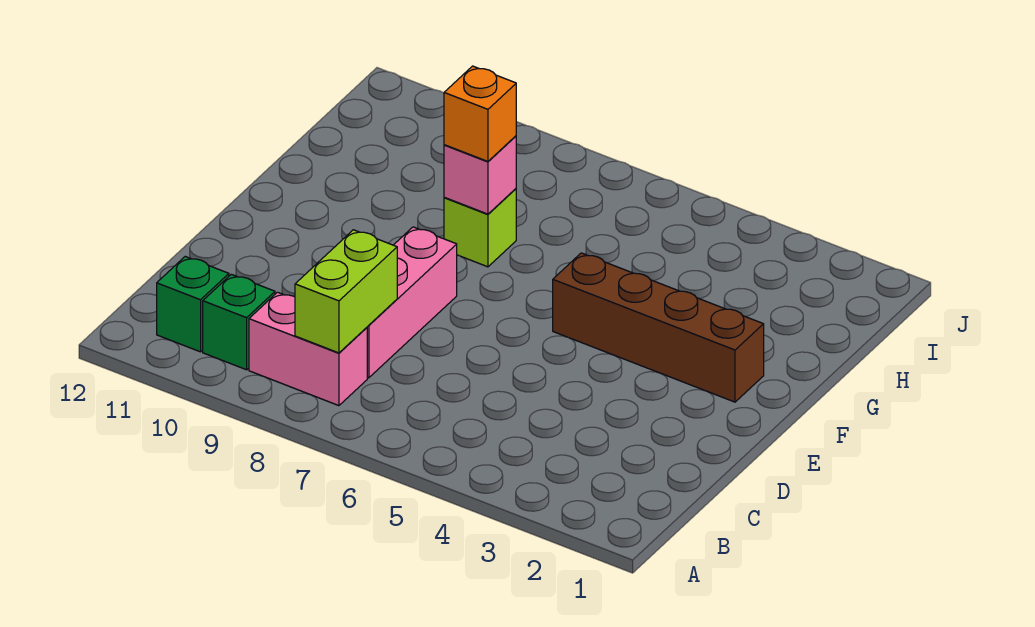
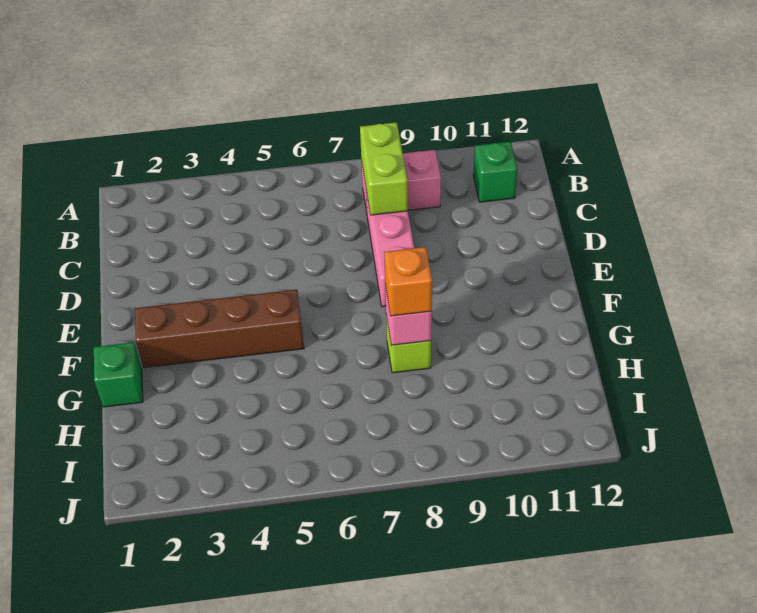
green 1x1 brick [203,274,275,370] -> green 1x1 brick moved to [94,342,143,407]

